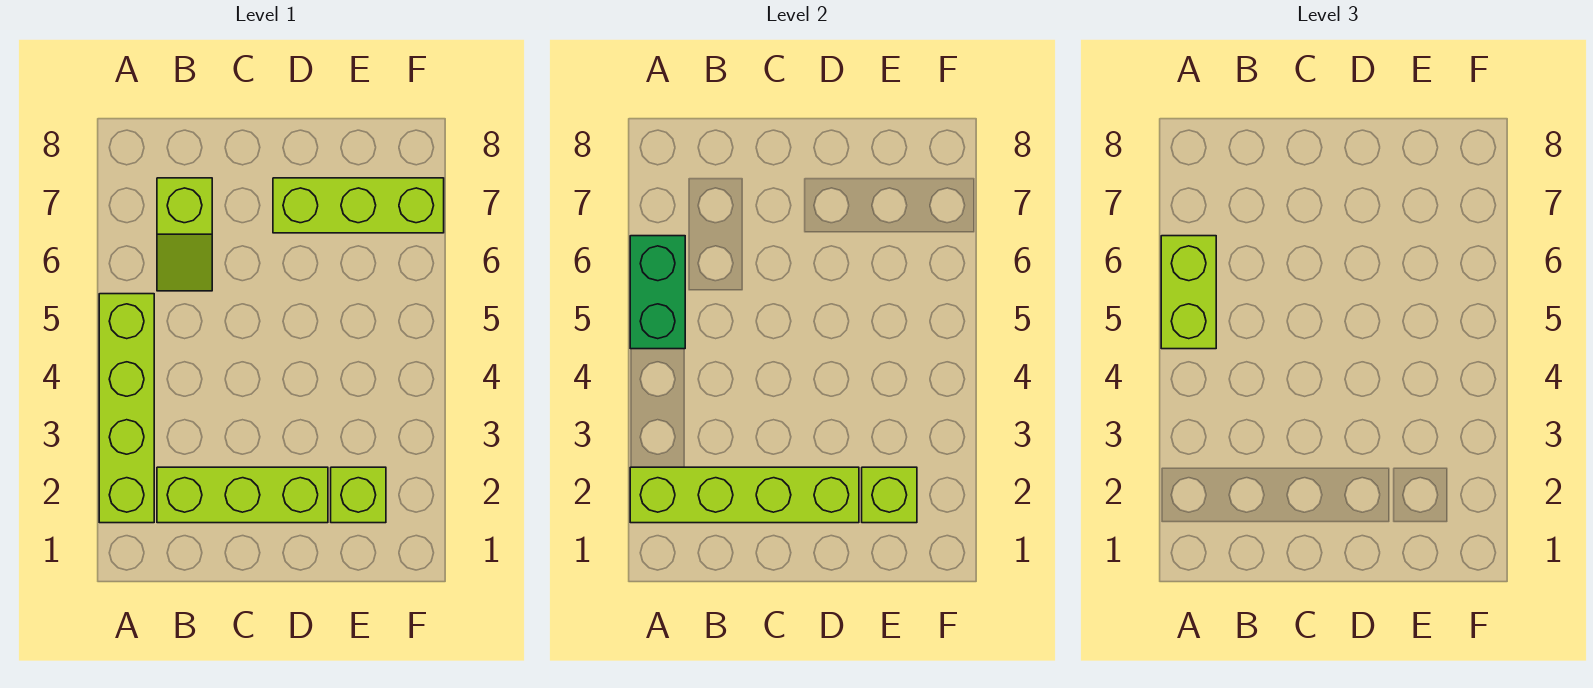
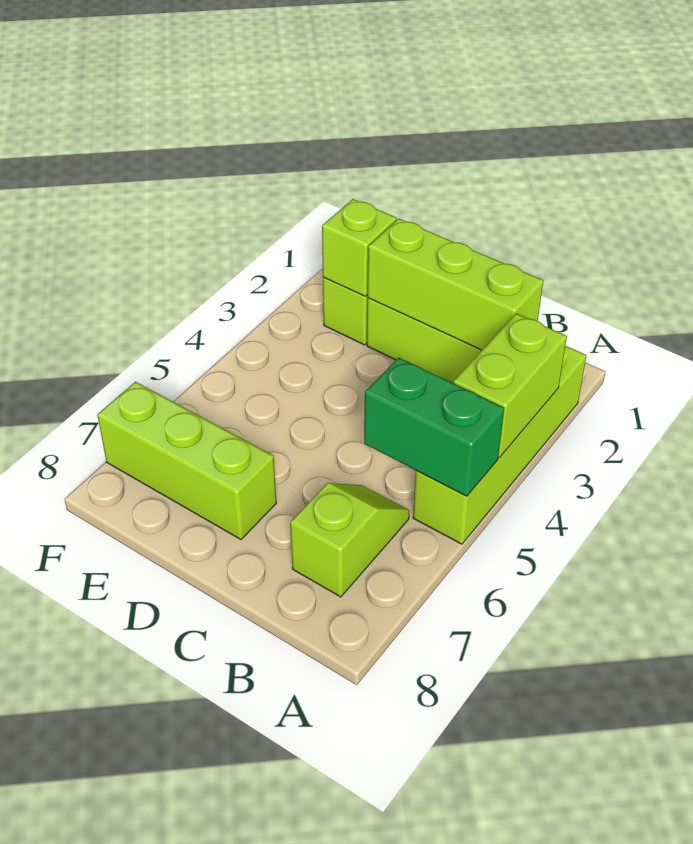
lime 1x4 brick [630,467,859,523] -> lime 1x3 brick [368,219,543,350]
green 1x2 brick [630,236,685,349] -> green 1x2 brick turned to [364,358,504,496]
lime 1x2 brick [1161,236,1216,349] -> lime 1x2 brick moved to [453,314,567,458]

